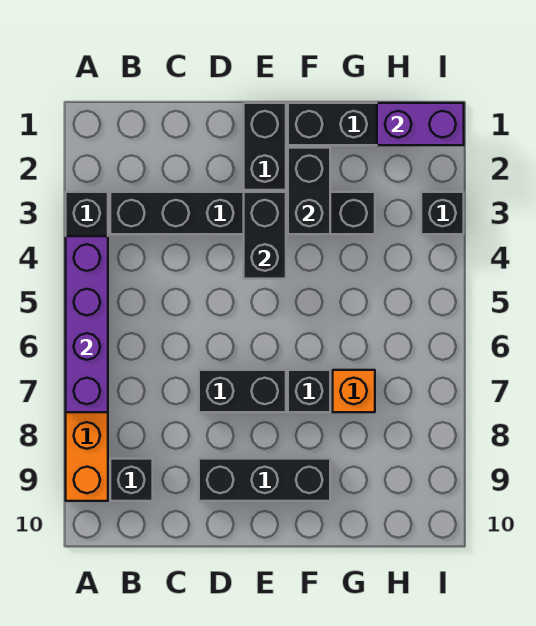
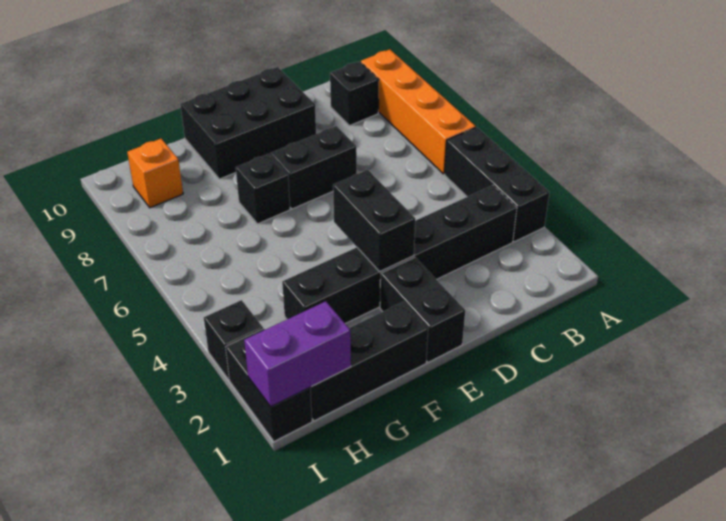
purple 1x4 brick [66,236,108,412] -> none
black 1x3 brick [199,459,330,501] -> black 2x3 brick [180,67,316,179]
black 1x2 brick [288,148,330,234] -> black 1x2 brick moved to [226,329,312,441]
orange 1x1 brick [333,370,375,412] -> orange 1x1 brick moved to [127,139,183,208]

